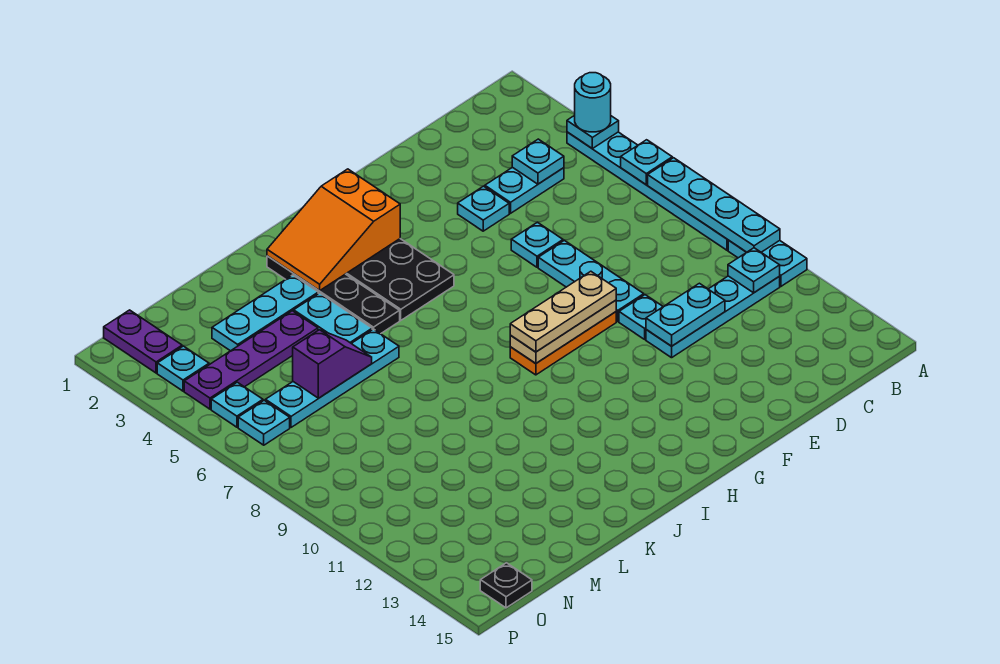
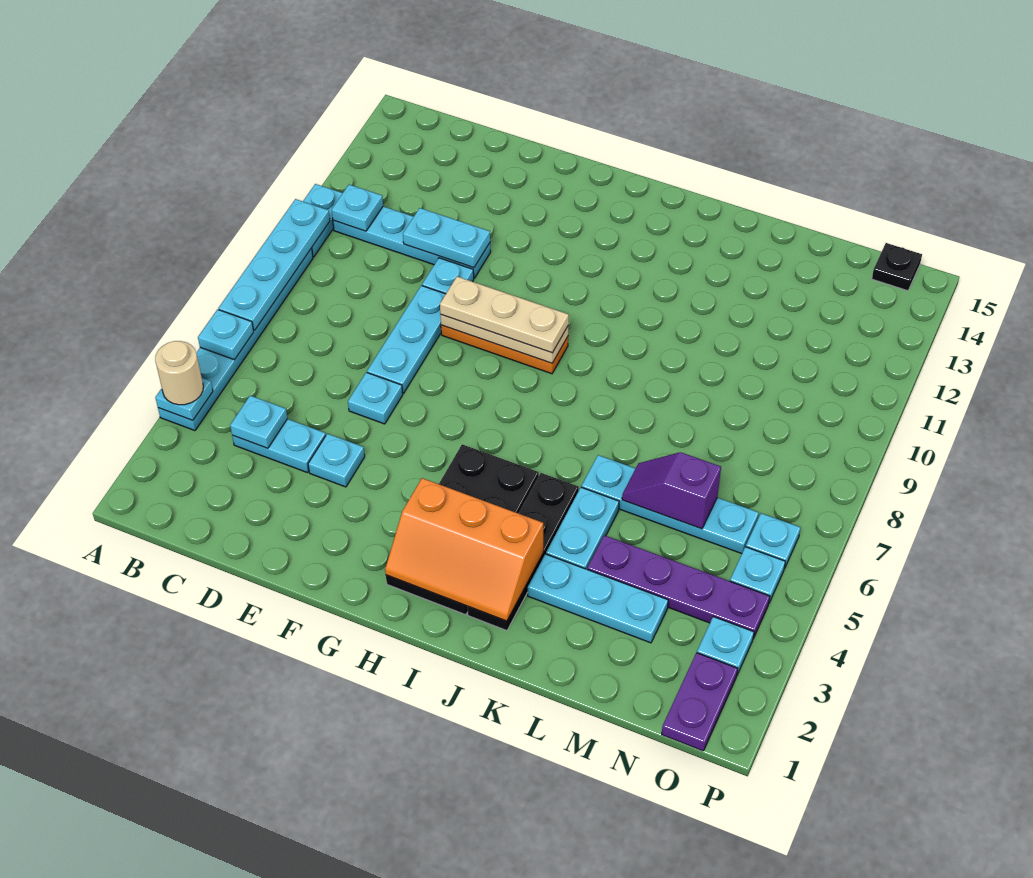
cyan 1x1 round brick [575,73,611,132] -> tan 1x1 round brick [155,341,203,405]
orange 2x3 slope [267,169,400,290] -> orange 2x3 slope turned to [385,478,543,621]

